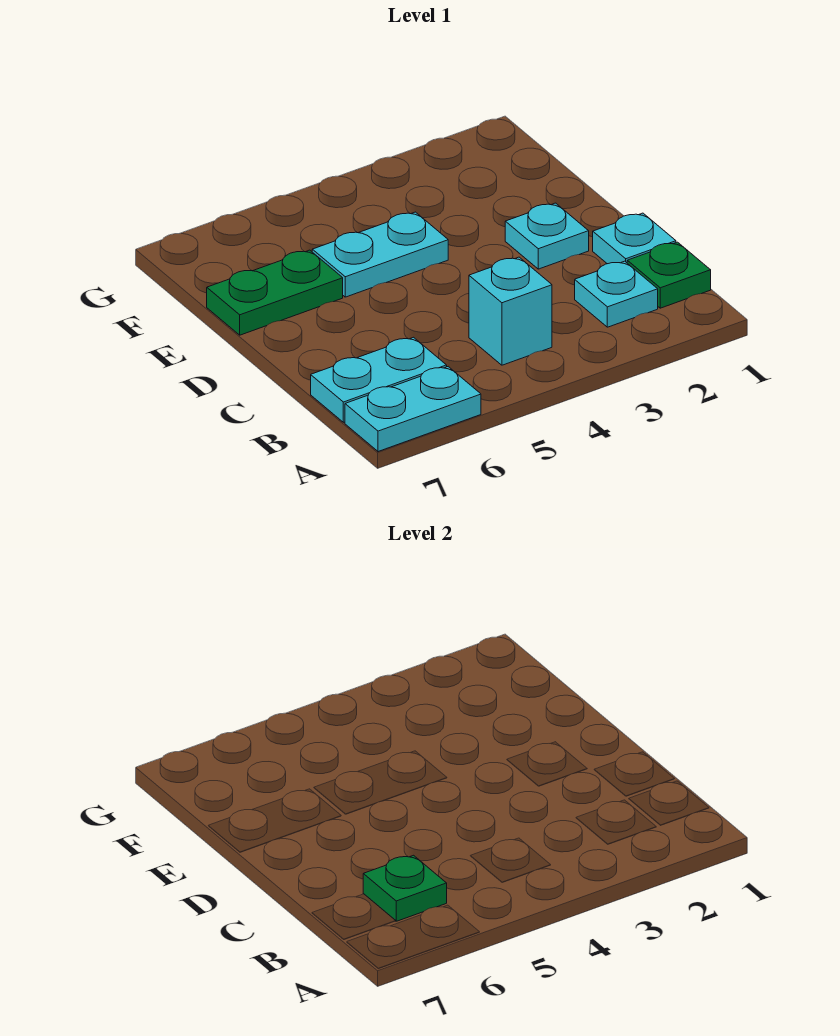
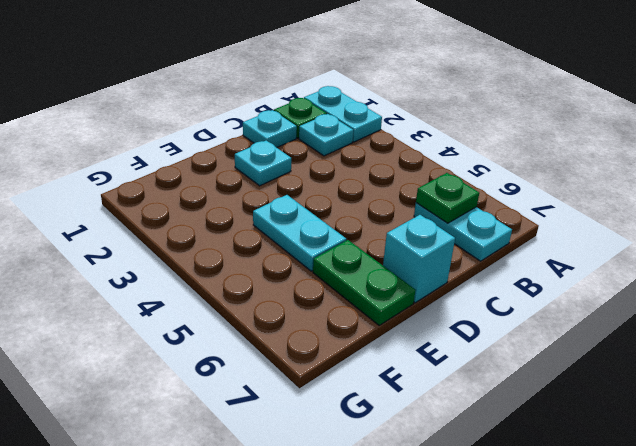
cyan 1x2 plate [345,367,481,452] -> cyan 1x2 plate moved to [304,86,382,142]
cyan 1x1 brick [469,257,552,365] -> cyan 1x1 brick moved to [383,215,455,303]

